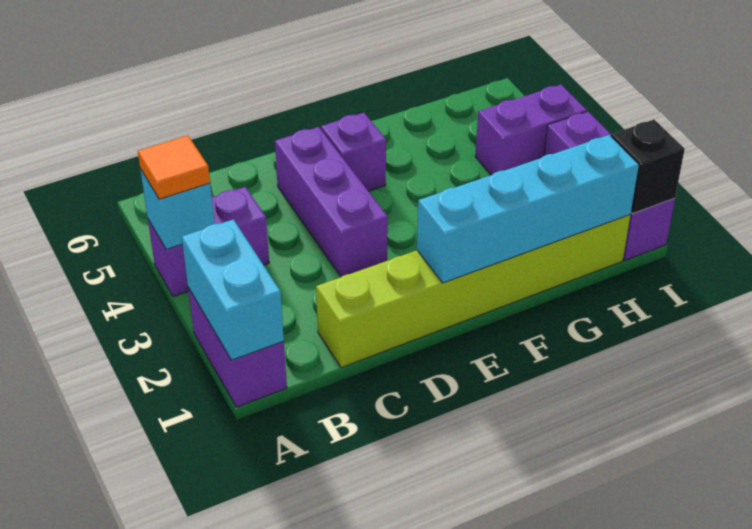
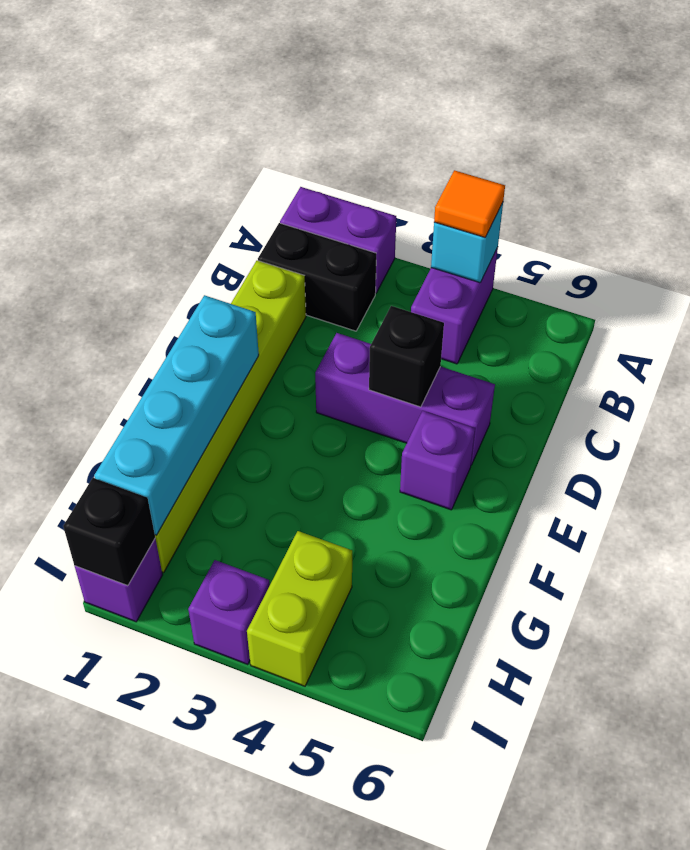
cyan 1x2 brick [182,219,284,360] -> none
none -> black 1x2 brick [258,223,376,331]
none -> black 1x1 brick [369,306,444,407]
purple 1x2 brick [475,85,587,175] -> lime 1x2 brick [247,531,352,686]

